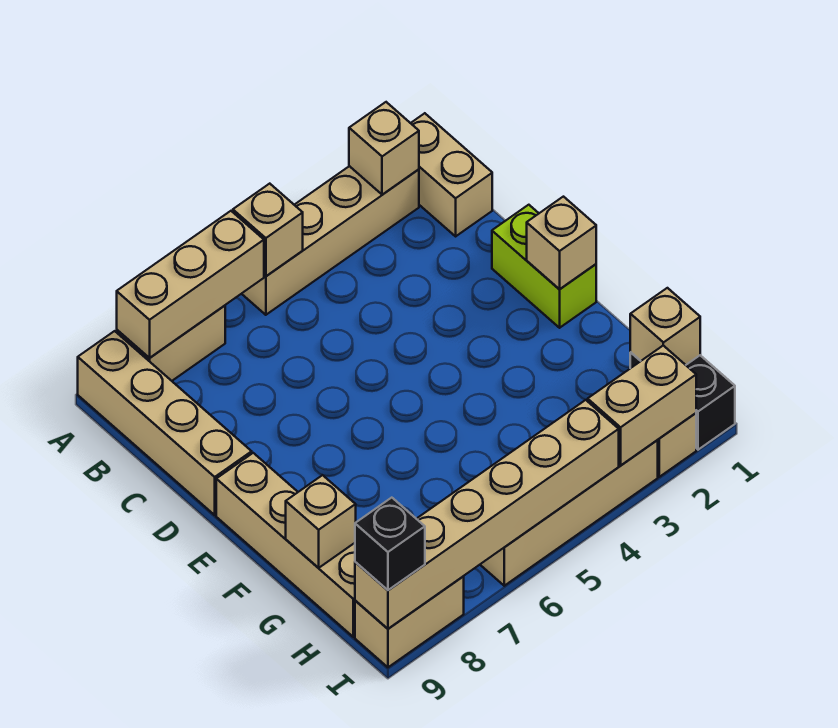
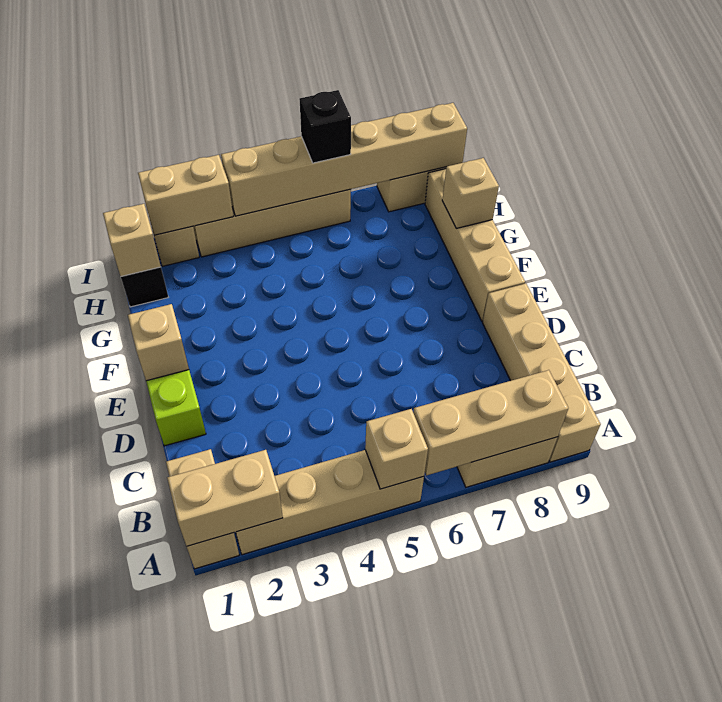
tan 1x1 brick [349,102,419,195] -> tan 1x2 brick [167,450,283,546]
black 1x1 brick [355,498,425,590] -> black 1x1 brick moved to [299,90,351,163]

